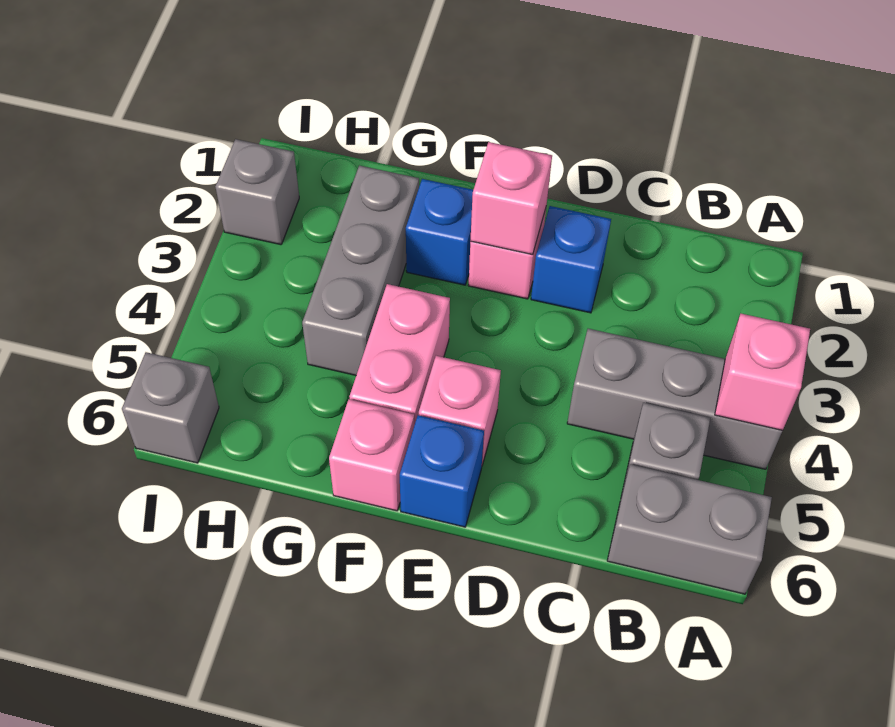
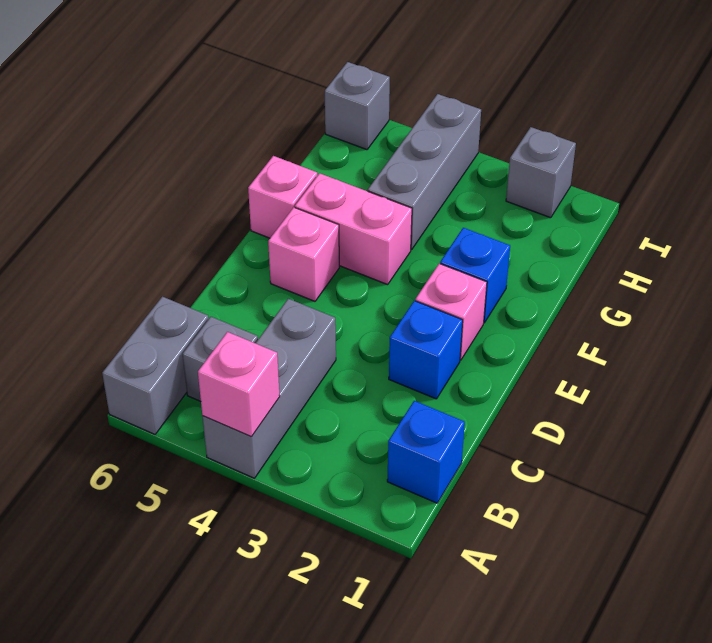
pink 1x1 brick [470,142,552,255] -> none
blue 1x1 brick [400,415,484,527] -> blue 1x1 brick moved to [387,401,465,503]
grey 1x3 brick [302,166,419,375] -> grey 1x3 brick turned to [368,94,481,250]

